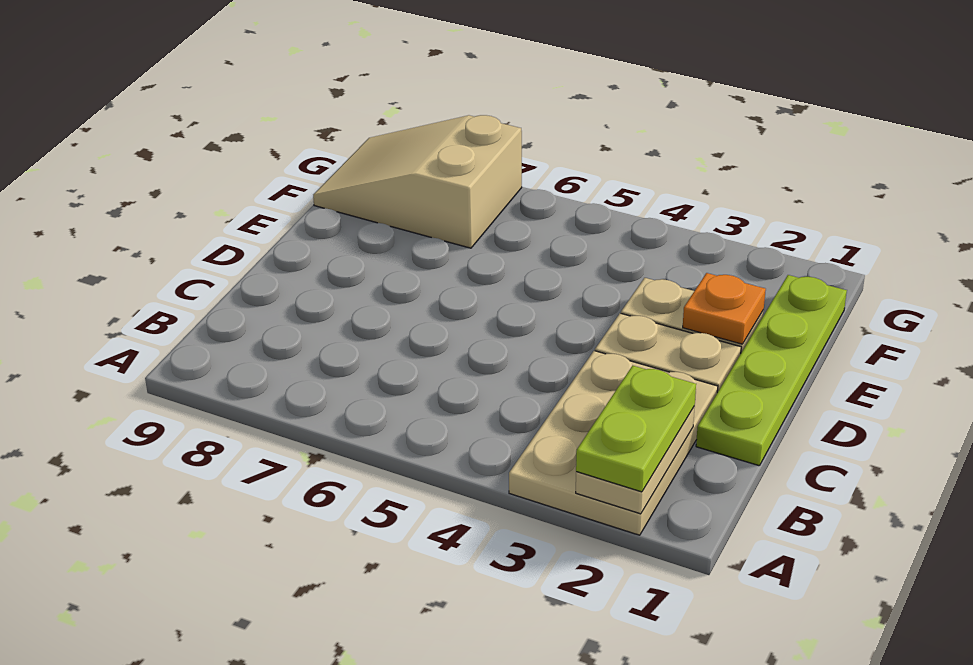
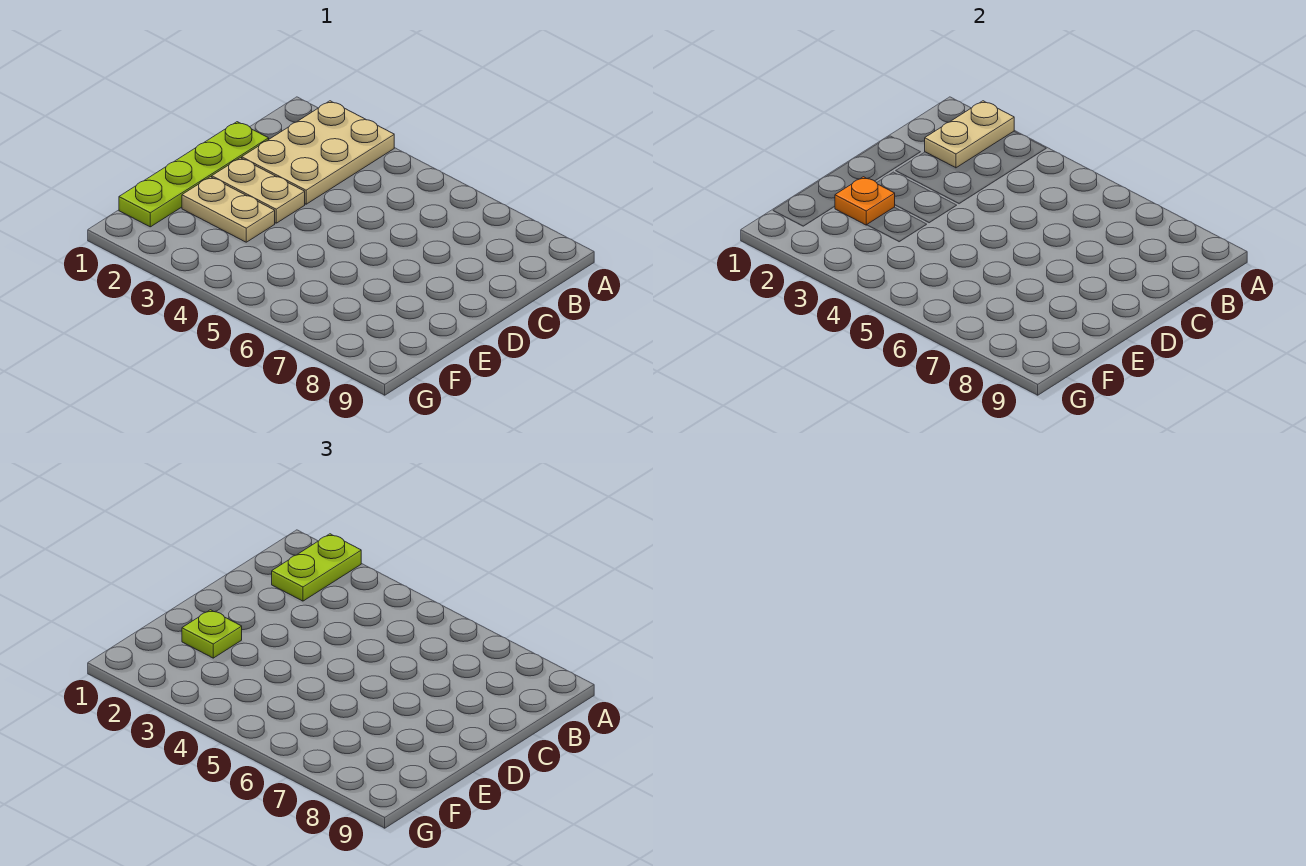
none -> lime 1x1 plate [182,610,242,658]
tan 2x3 slope [313,115,522,248] -> none

